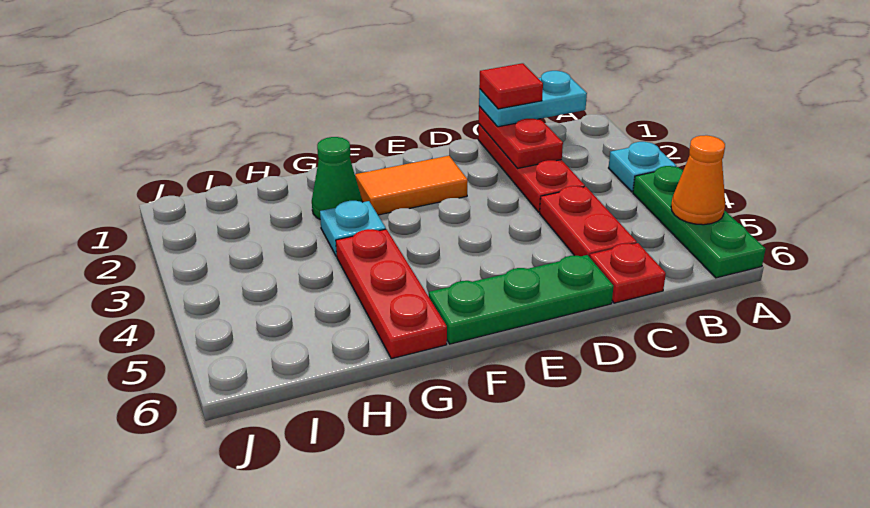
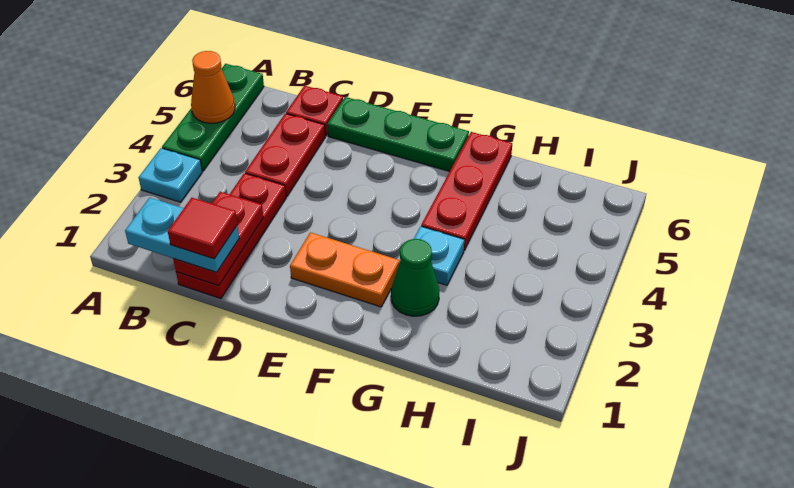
orange 1x2 tile [355,156,468,215] -> orange 1x2 plate [290,232,400,307]

